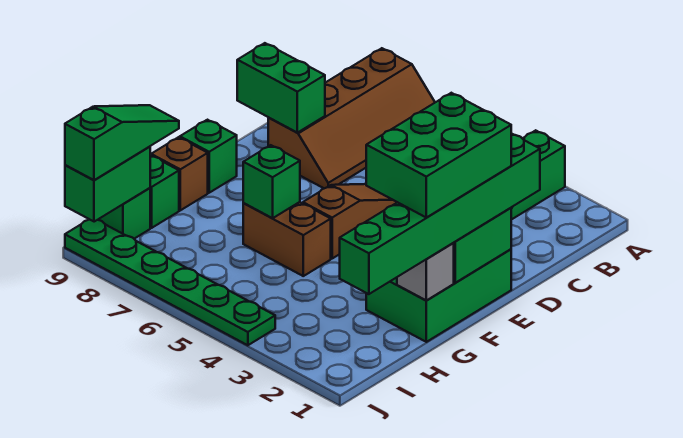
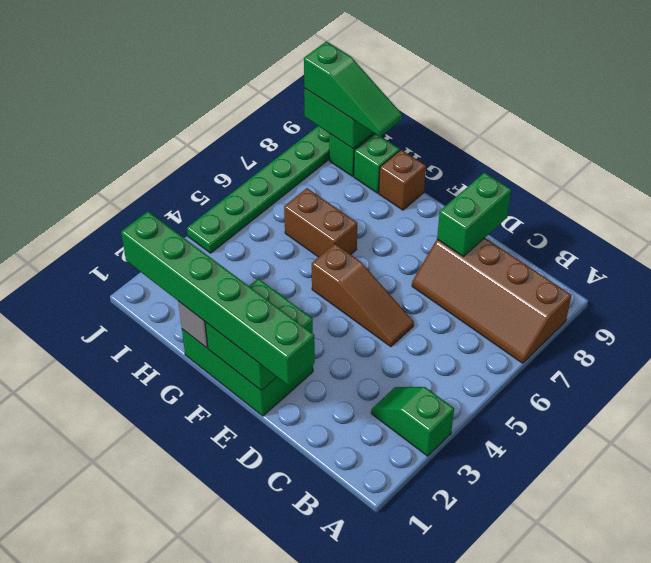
green 2x3 brick [366,93,511,218] -> none
green 1x1 brick [180,120,237,193] -> none
brown 1x2 brick [243,202,331,276] -> brown 1x2 brick turned to [284,188,357,257]
green 1x1 brick [243,145,300,218] -> none

